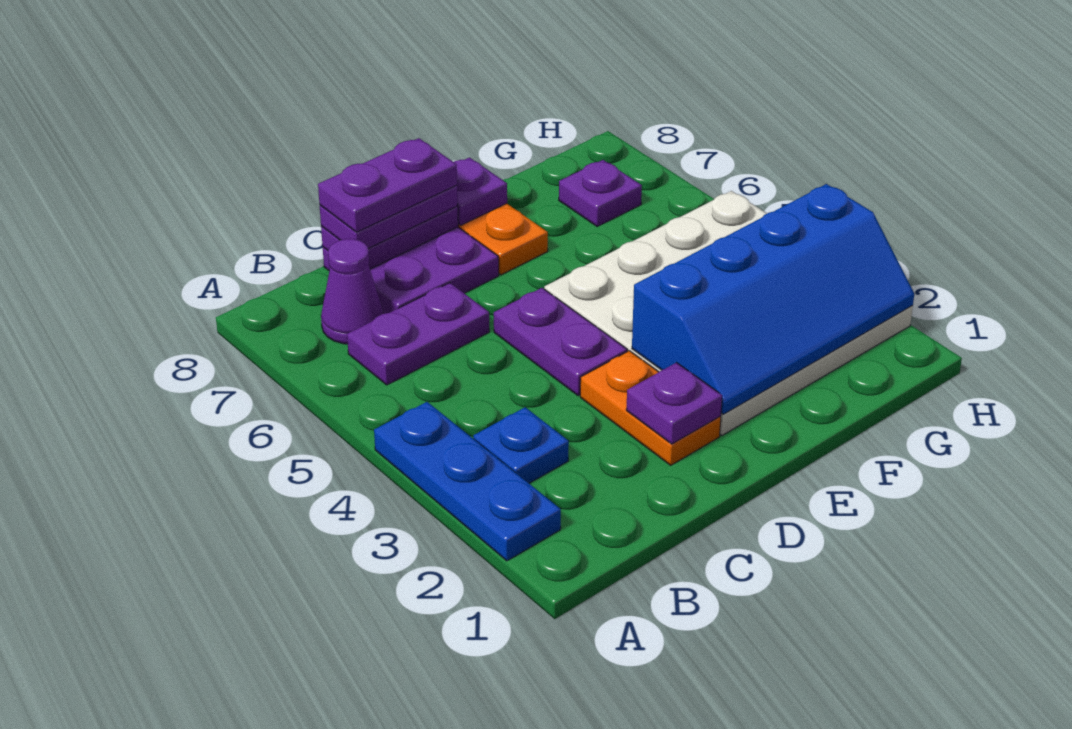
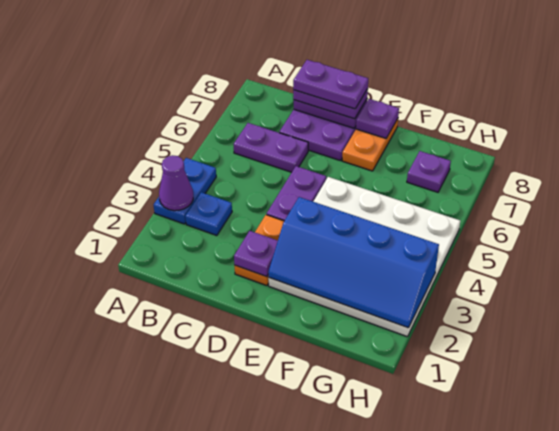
blue 1x3 plate [374,402,561,561] -> blue 1x2 plate [154,158,216,224]
purple 1x1 cone [321,239,384,344] -> purple 1x1 cone moved to [159,155,193,211]

